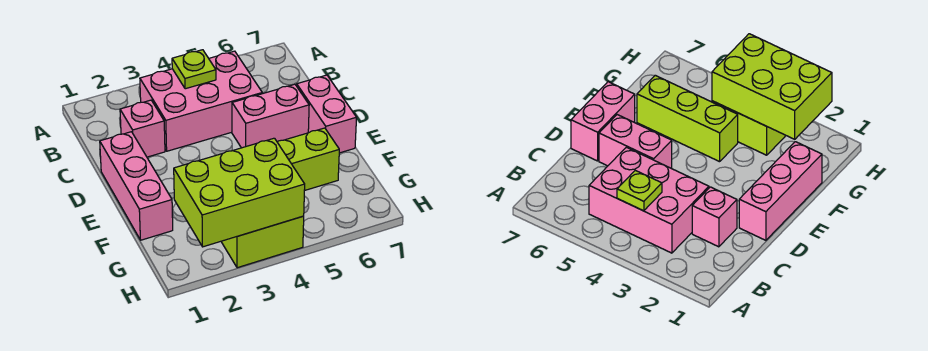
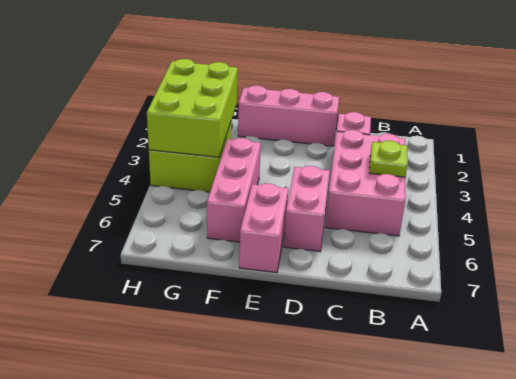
pink 1x2 brick [297,75,357,153] -> pink 1x2 brick turned to [239,184,288,273]
lime 1x3 brick [277,128,339,191] -> pink 1x3 brick [207,138,261,242]

